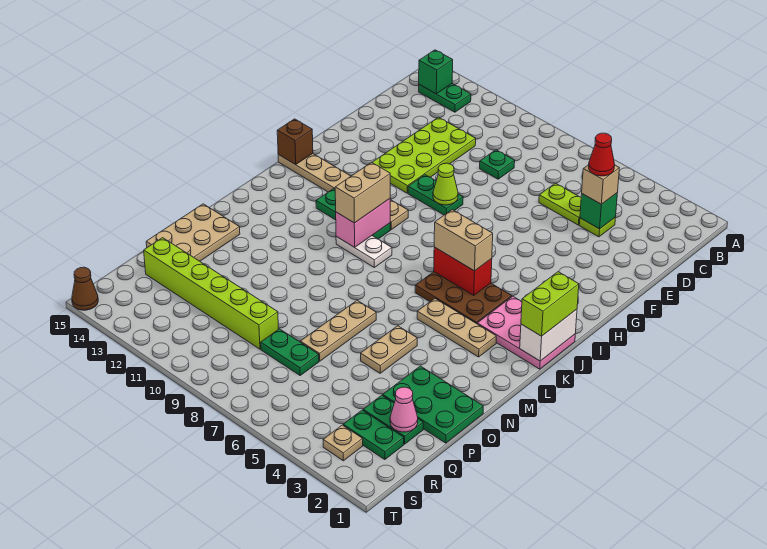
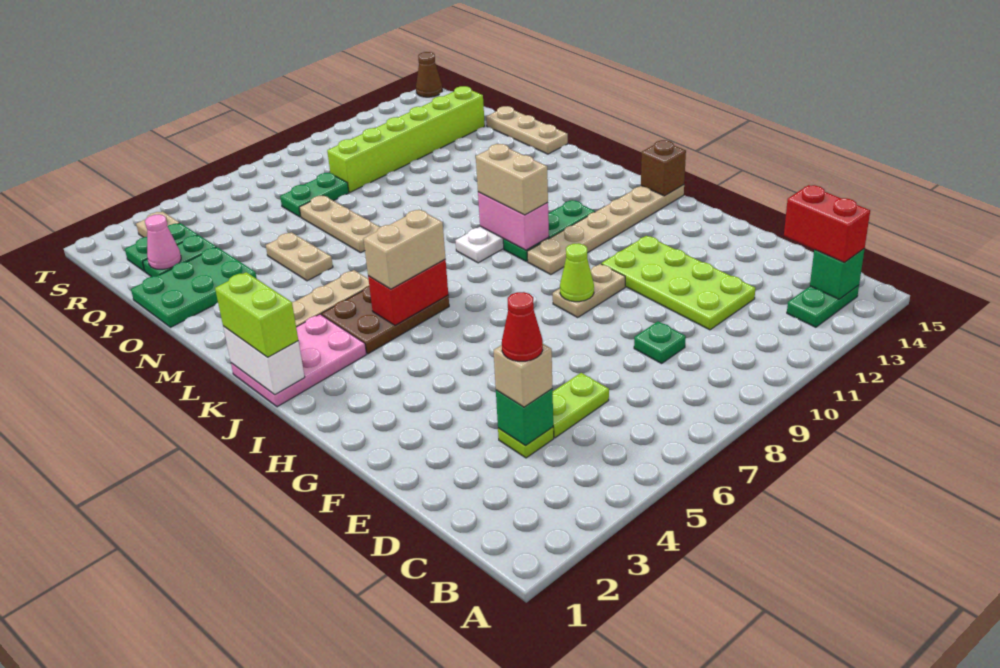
none -> red 1x2 brick [784,185,870,263]
green 1x2 plate [408,175,463,215] -> tan 1x2 plate [553,264,625,317]
tan 2x3 plate [146,204,240,261] -> tan 1x3 plate [486,106,568,154]

